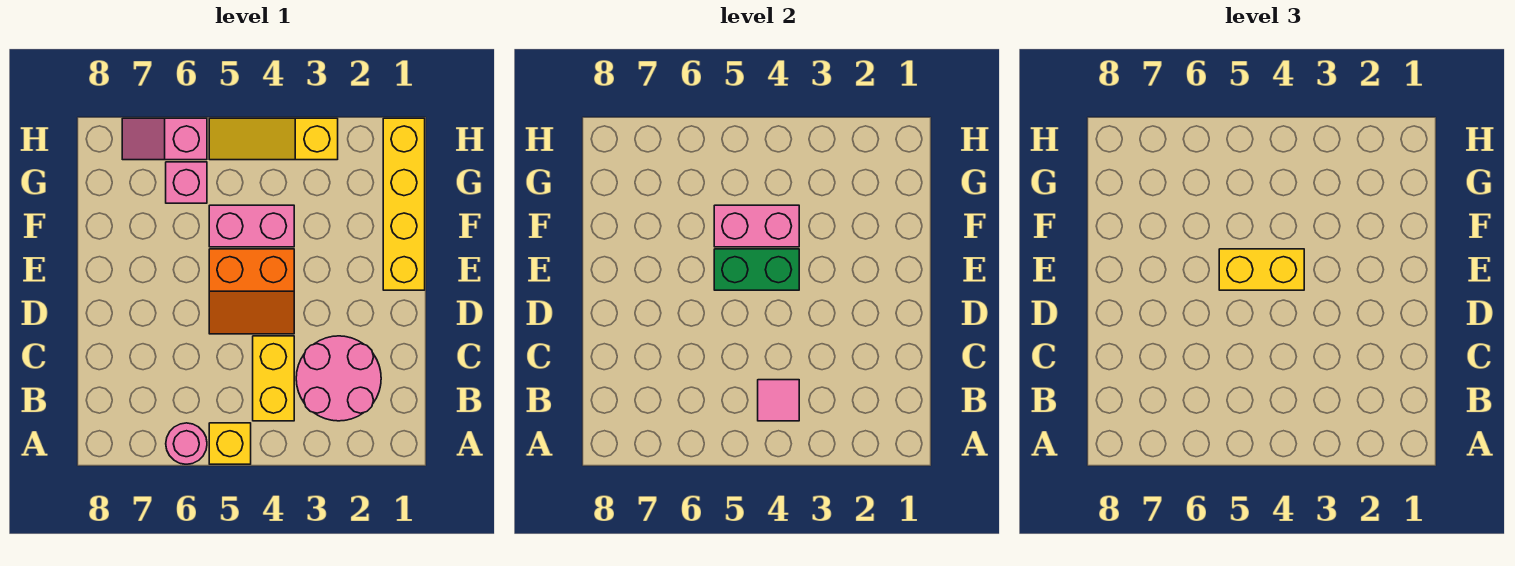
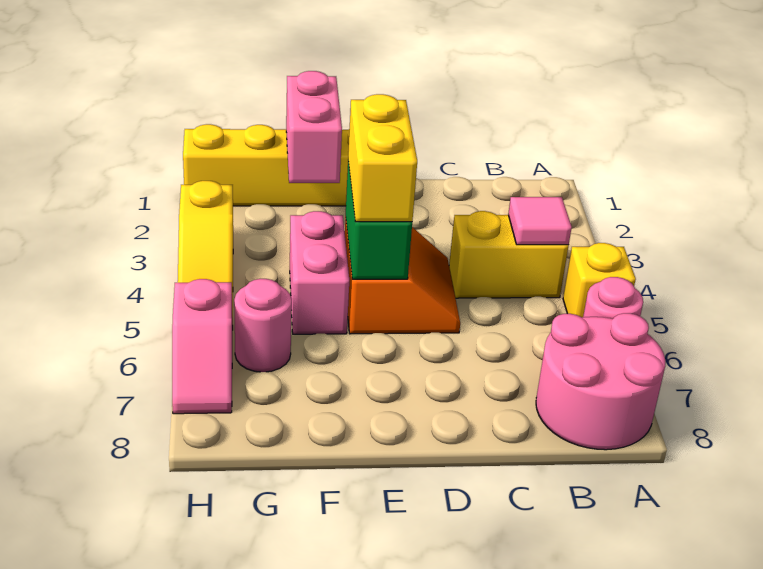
pink 2x2 round brick [296,336,381,421] -> pink 2x2 round brick moved to [536,313,665,450]
pink 1x2 brick [714,205,799,247] -> pink 1x2 brick moved to [286,71,342,183]
pink 1x1 brick [166,162,207,203] -> pink 1x1 round brick [234,279,292,372]

